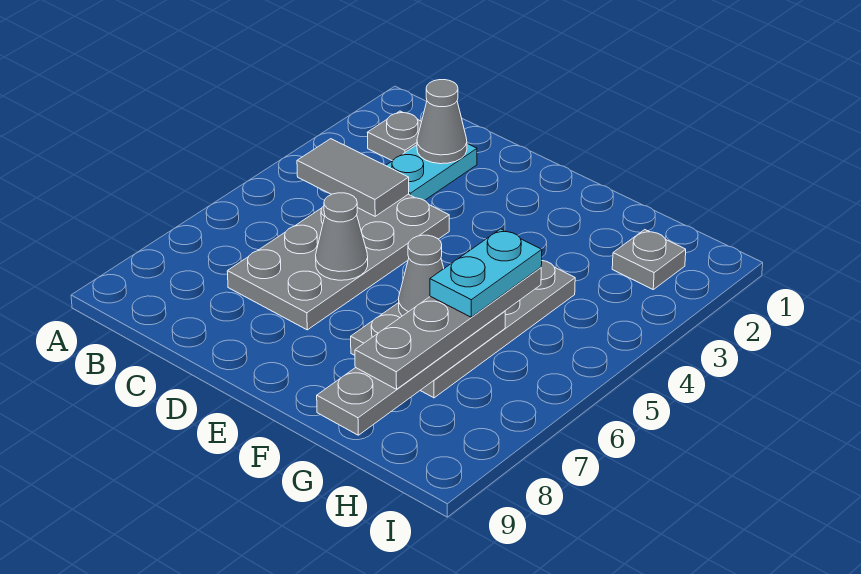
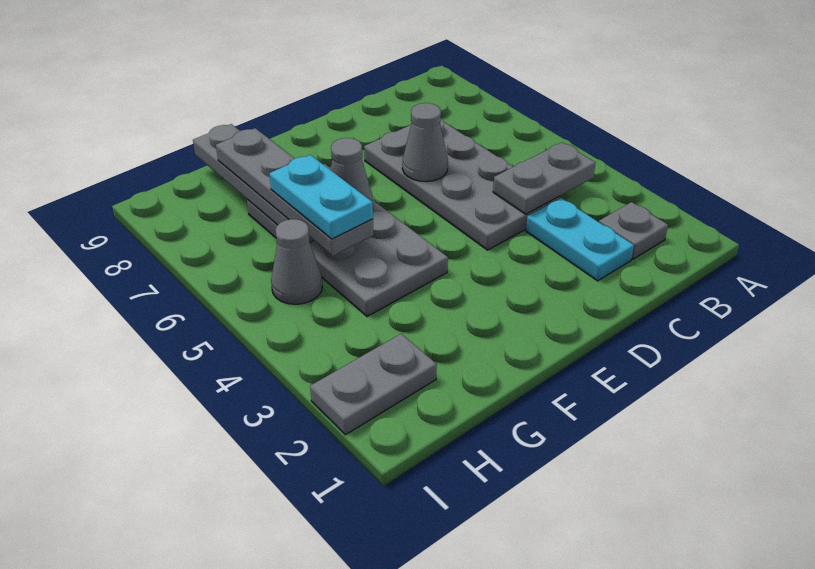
grey 1x2 tile [297,139,409,216] -> grey 1x2 plate [493,142,595,214]
grey 1x1 cone [417,80,467,164] -> grey 1x1 cone moved to [271,219,322,304]
grey 1x1 plate [612,230,686,289] -> grey 1x2 plate [310,334,437,435]

